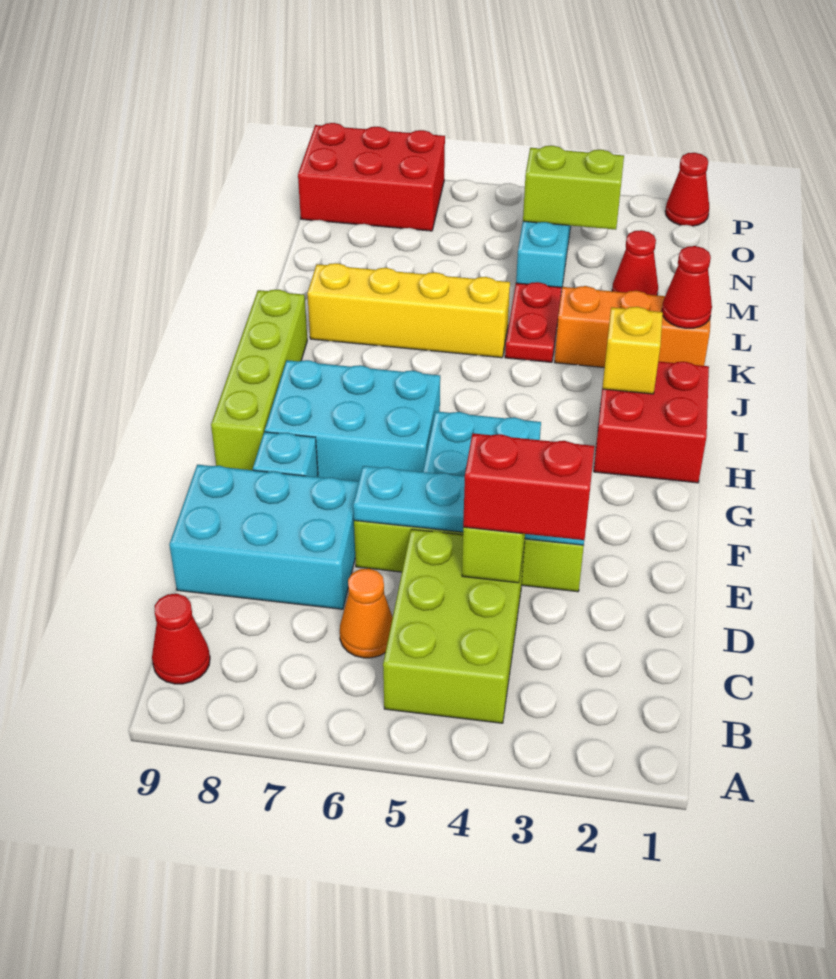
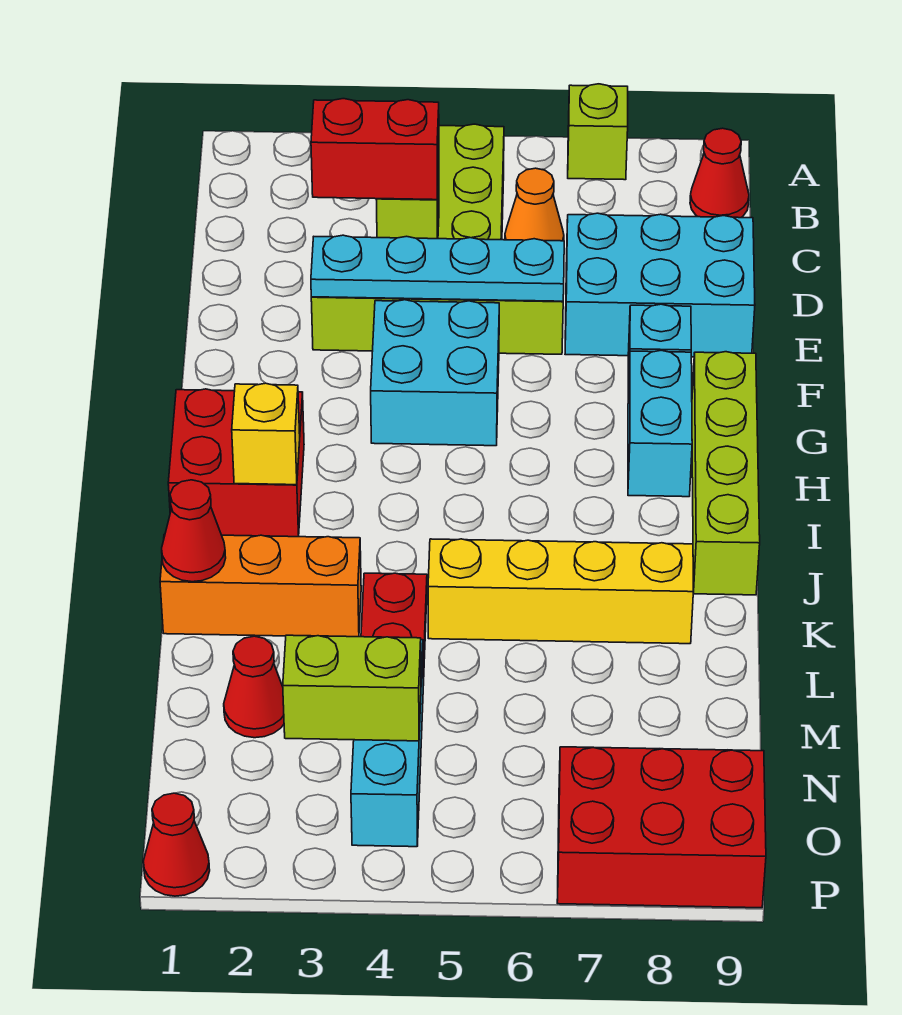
none -> lime 1x1 brick [568,84,628,180]
cyan 2x3 brick [265,360,440,482] -> cyan 1x2 brick [628,350,692,497]

